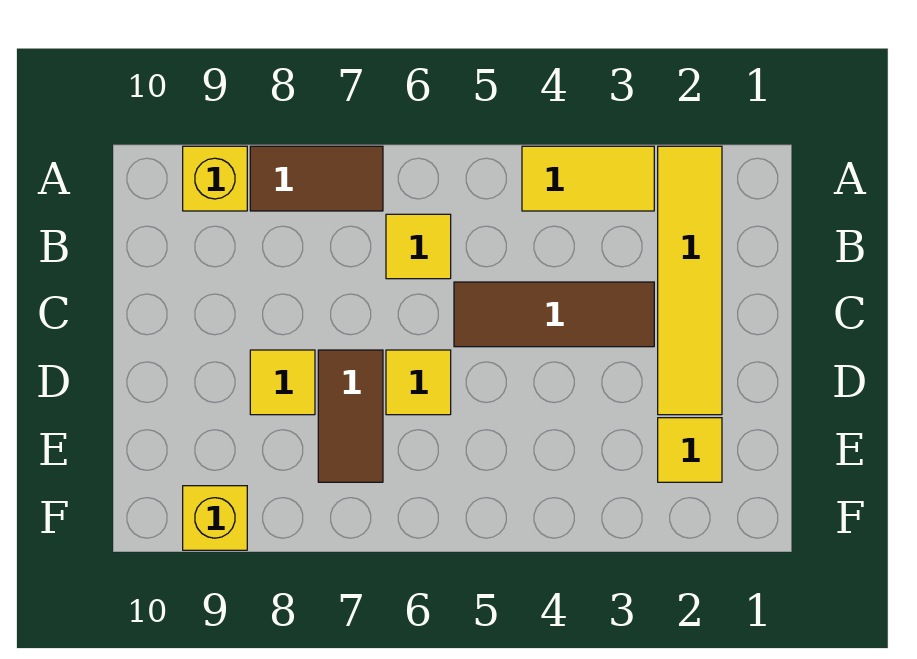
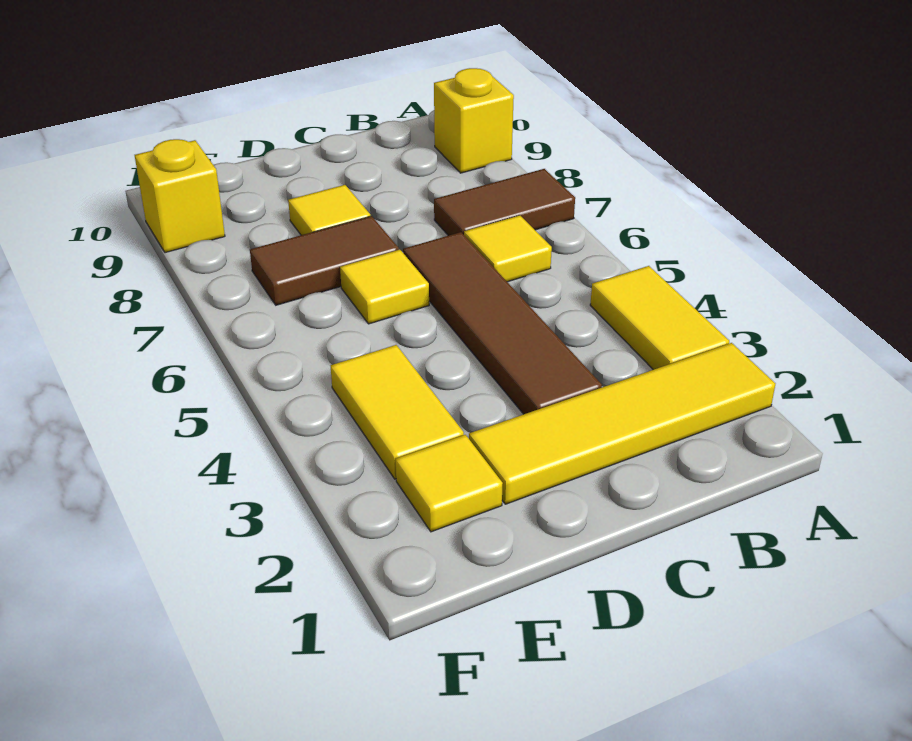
brown 1x2 tile [250,146,383,211] -> brown 1x2 tile turned to [434,169,575,236]
brown 1x3 tile [454,282,654,347] -> brown 1x4 tile [403,232,602,414]
none -> yellow 1x2 tile [331,345,464,479]

